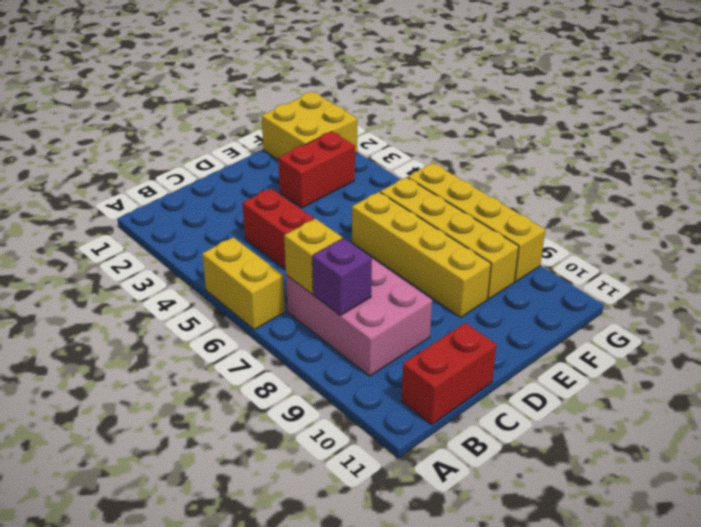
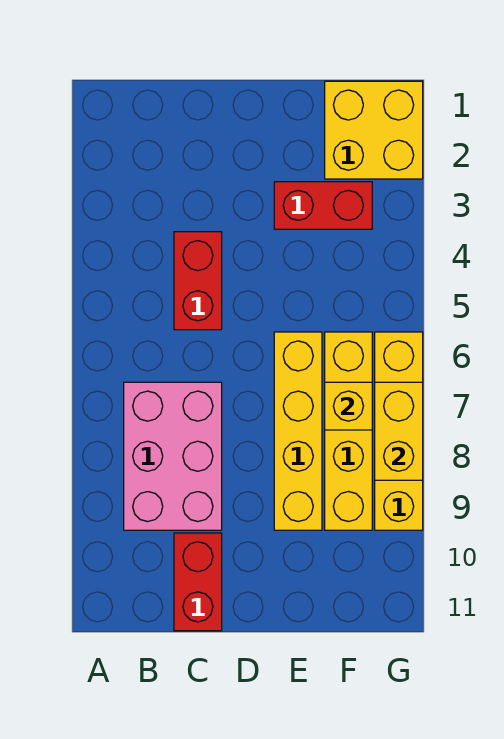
yellow 1x2 brick [202,237,285,330] -> yellow 1x2 brick moved to [375,382,423,480]
yellow 1x1 brick [284,219,342,294] -> yellow 1x1 brick moved to [325,382,372,430]
purple 1x1 brick [312,238,372,315] -> none
red 1x2 brick [402,323,496,425] -> red 1x2 brick turned to [174,533,222,631]

